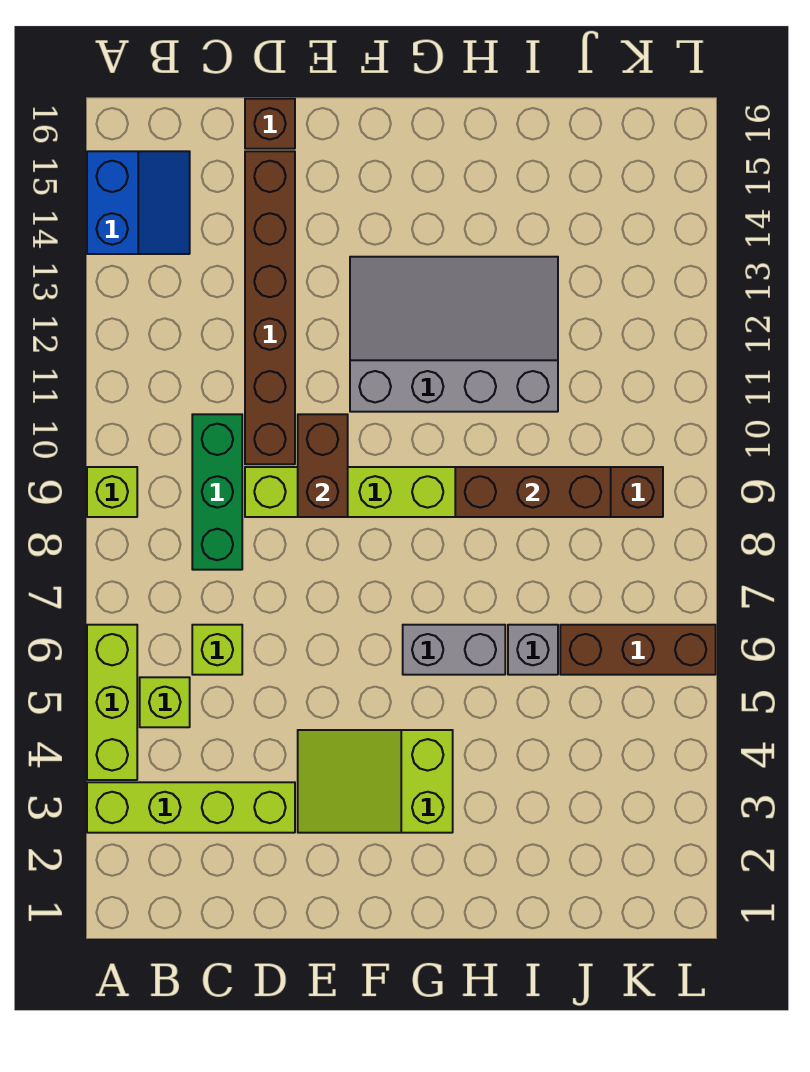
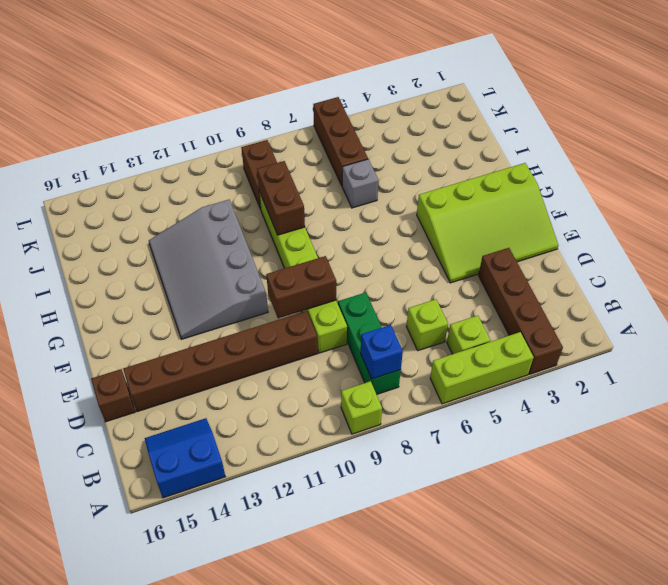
lime 1x4 brick [87,782,295,833] -> brown 1x4 brick [478,248,563,374]
none -> blue 1x1 brick [361,325,403,379]
green 1x3 brick [192,414,242,570] -> green 1x3 brick turned to [338,292,401,395]
lime 2x3 slope [298,730,453,833] -> lime 3x4 slope [417,163,558,283]
grey 1x2 brick [403,625,505,675] -> none
brown 1x3 brick [455,467,611,517] -> brown 1x2 brick [257,161,305,235]

